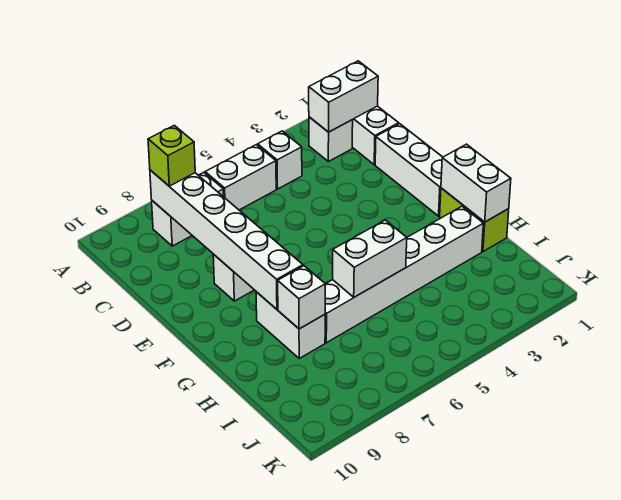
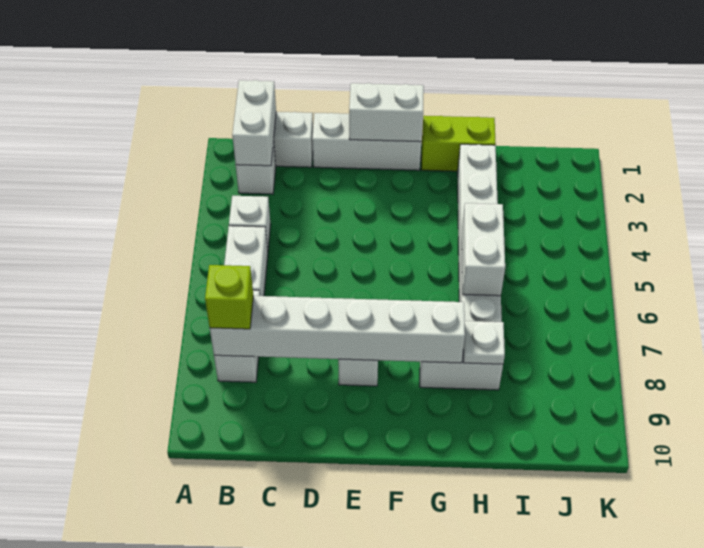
white 1x2 brick [441,144,511,222] -> white 1x2 brick moved to [349,83,424,142]
white 1x1 brick [278,266,325,329] -> white 1x1 plate [463,321,505,364]

